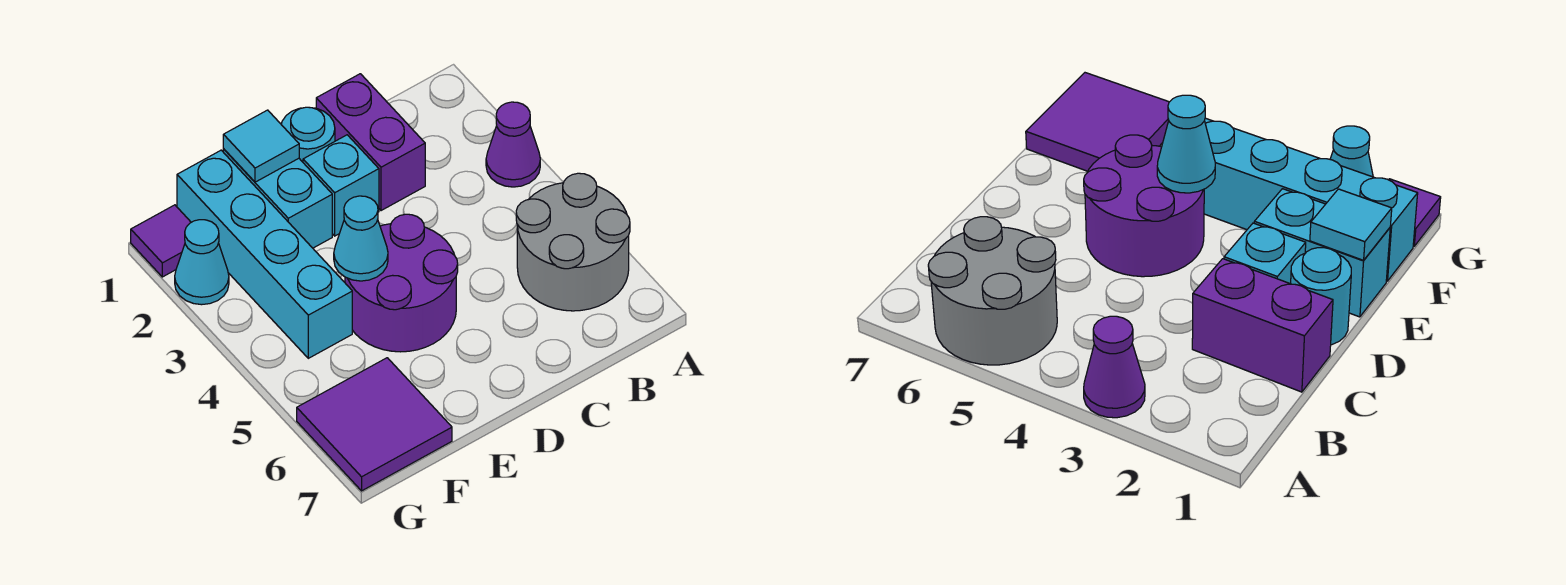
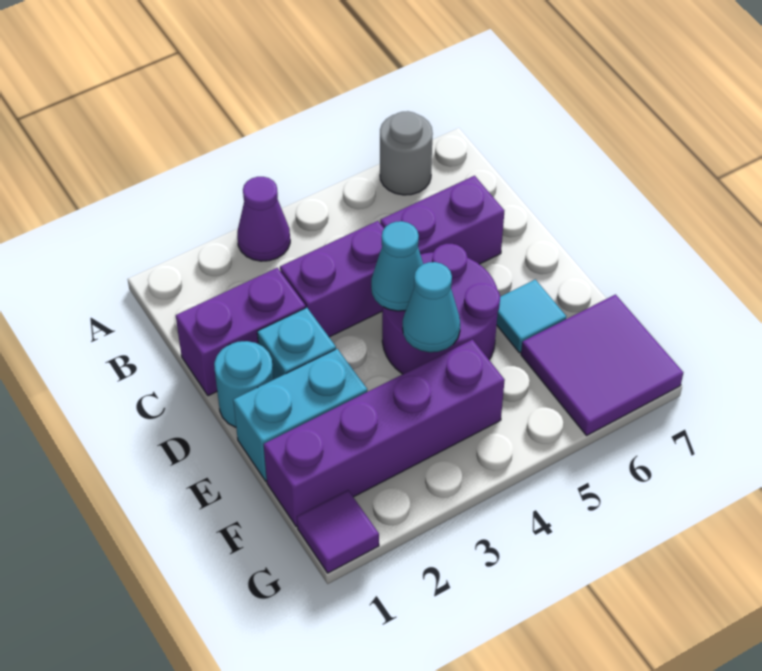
grey 2x2 round brick [516,173,630,311] -> grey 1x1 round brick [380,111,433,195]
none -> purple 1x2 brick [280,221,384,337]
none -> purple 1x2 brick [380,176,504,264]
cyan 1x1 tile [223,110,299,182] -> cyan 1x1 tile moved to [497,280,566,353]
cyan 1x4 brick [177,150,352,358] -> purple 1x4 brick [264,340,505,527]
cyan 1x1 cone [175,220,229,305] -> cyan 1x1 cone moved to [371,221,423,311]

